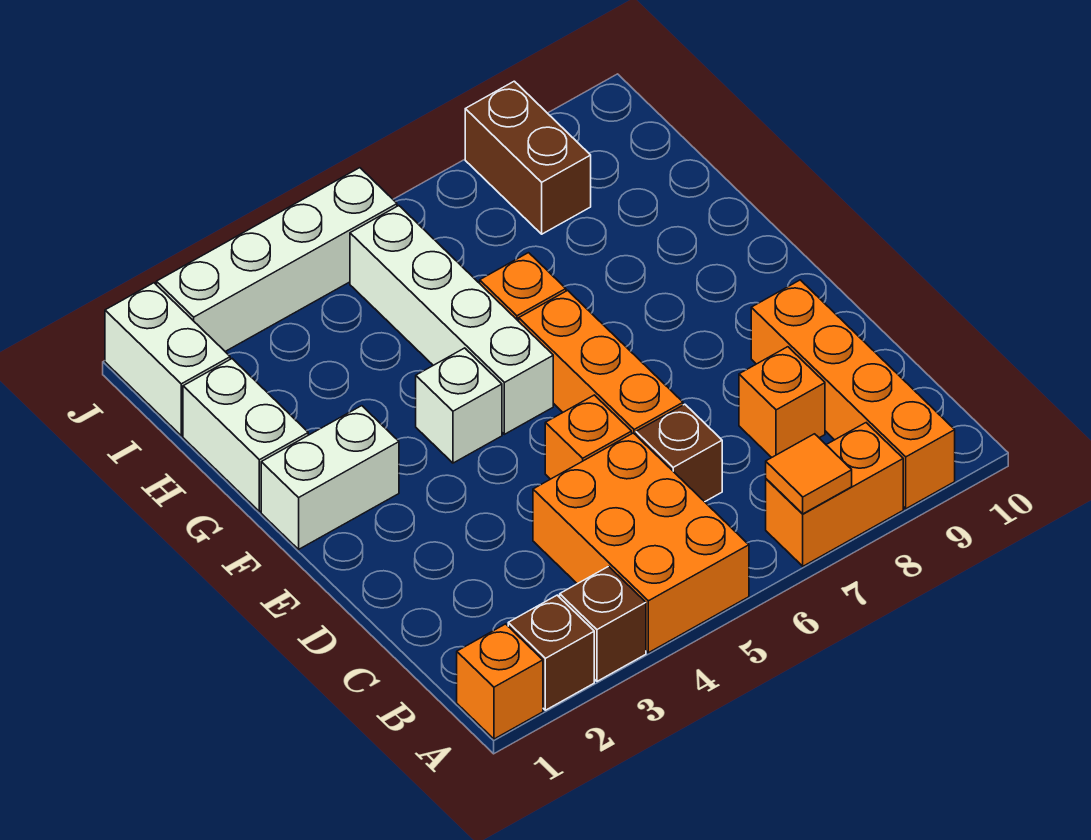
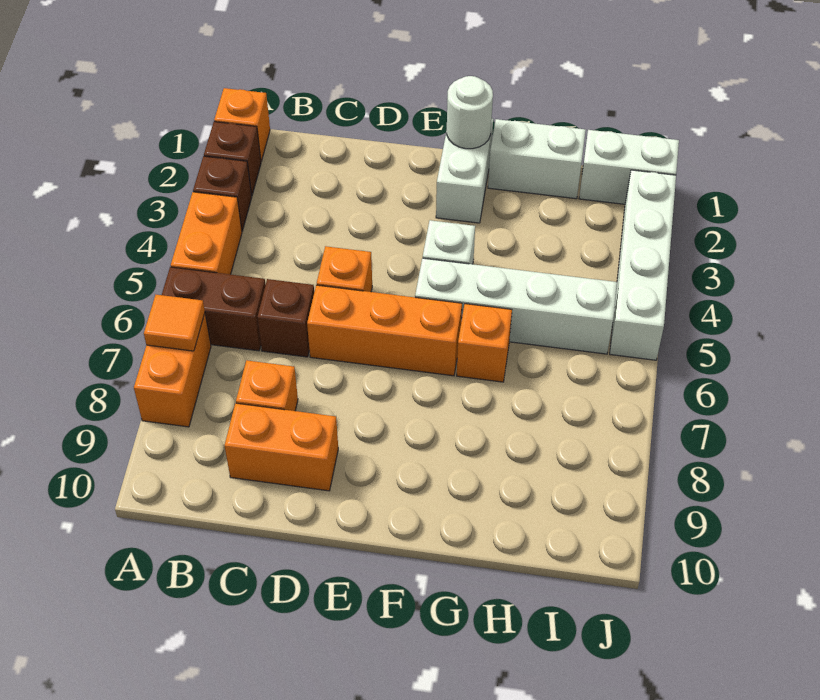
orange 2x3 brick [533,433,749,653] -> orange 1x2 brick [171,192,242,274]
orange 1x4 brick [751,280,955,509] -> orange 1x2 brick [225,403,338,491]
none -> white 1x1 round brick [447,76,493,149]
brown 1x2 brick [465,81,591,234] -> brown 1x2 brick moved to [162,267,266,351]

